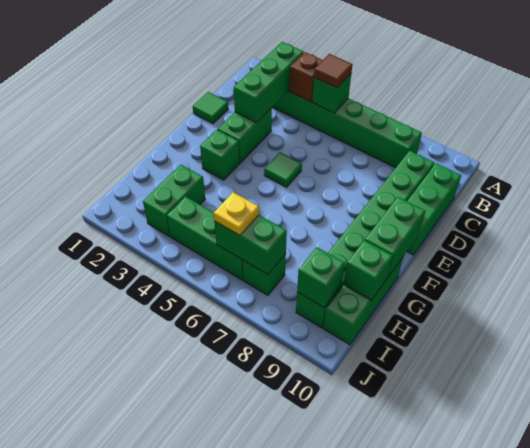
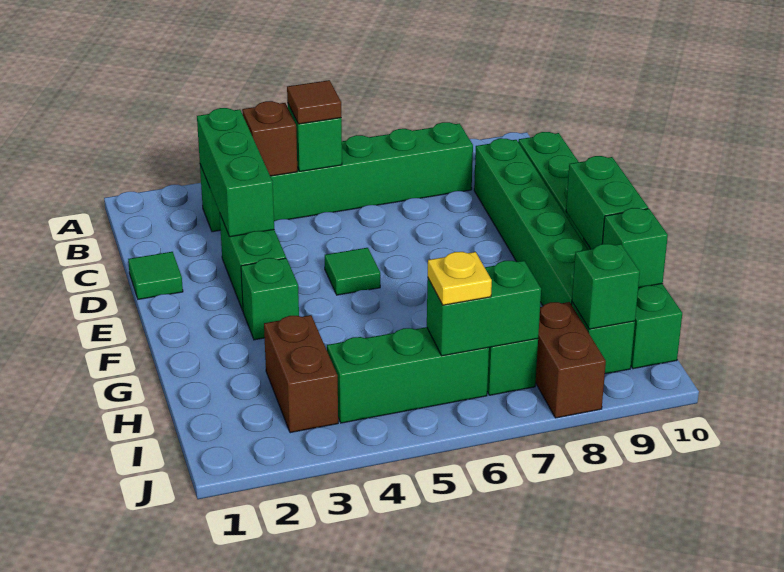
green 1x2 brick [143,165,205,236] -> brown 1x2 brick [264,315,338,433]
none -> brown 1x2 brick [536,302,606,418]

